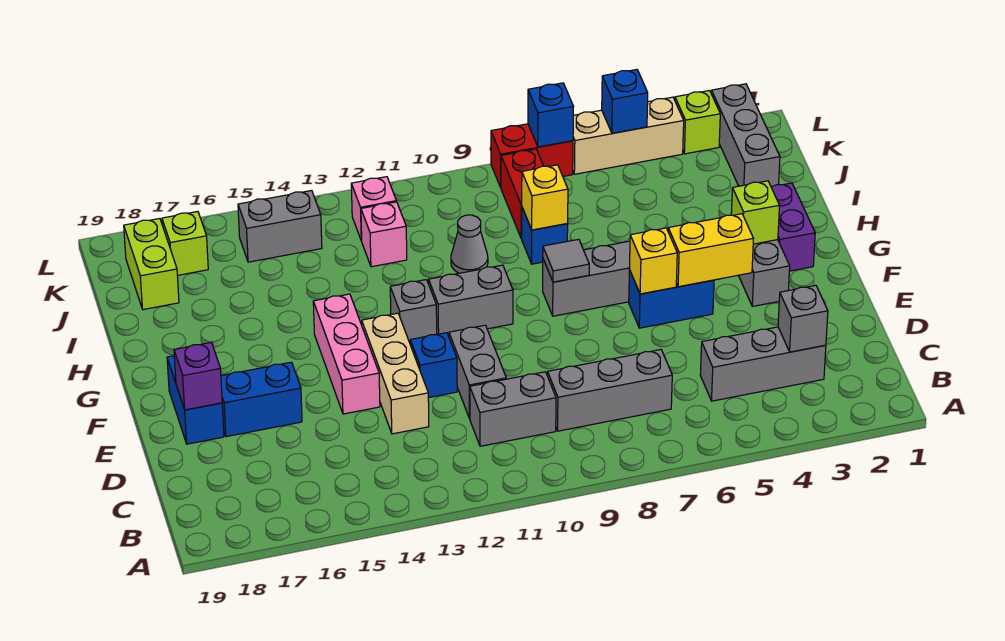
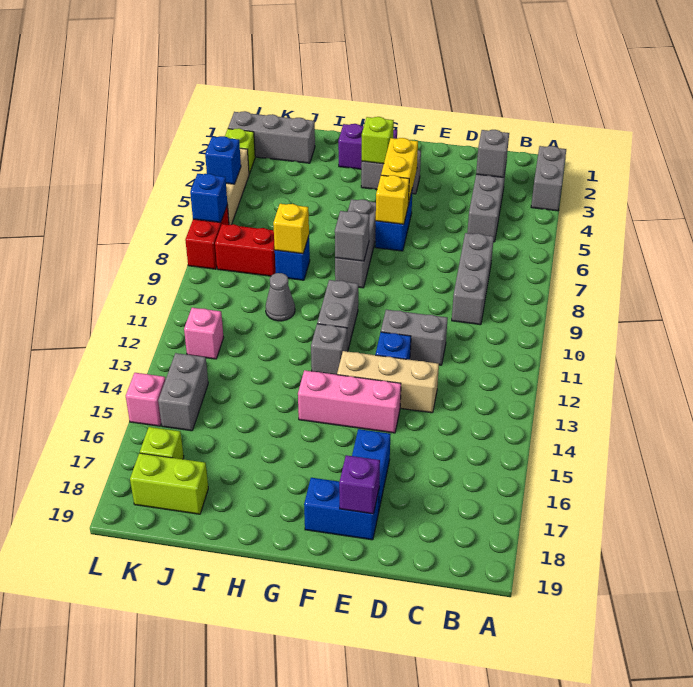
grey 1x2 brick [470,372,556,446] -> grey 1x2 brick moved to [531,146,566,211]
grey 1x1 tile [543,239,589,282] -> grey 1x1 brick [335,211,369,261]
pink 1x1 brick [361,202,407,267] -> pink 1x1 brick moved to [126,373,166,426]

